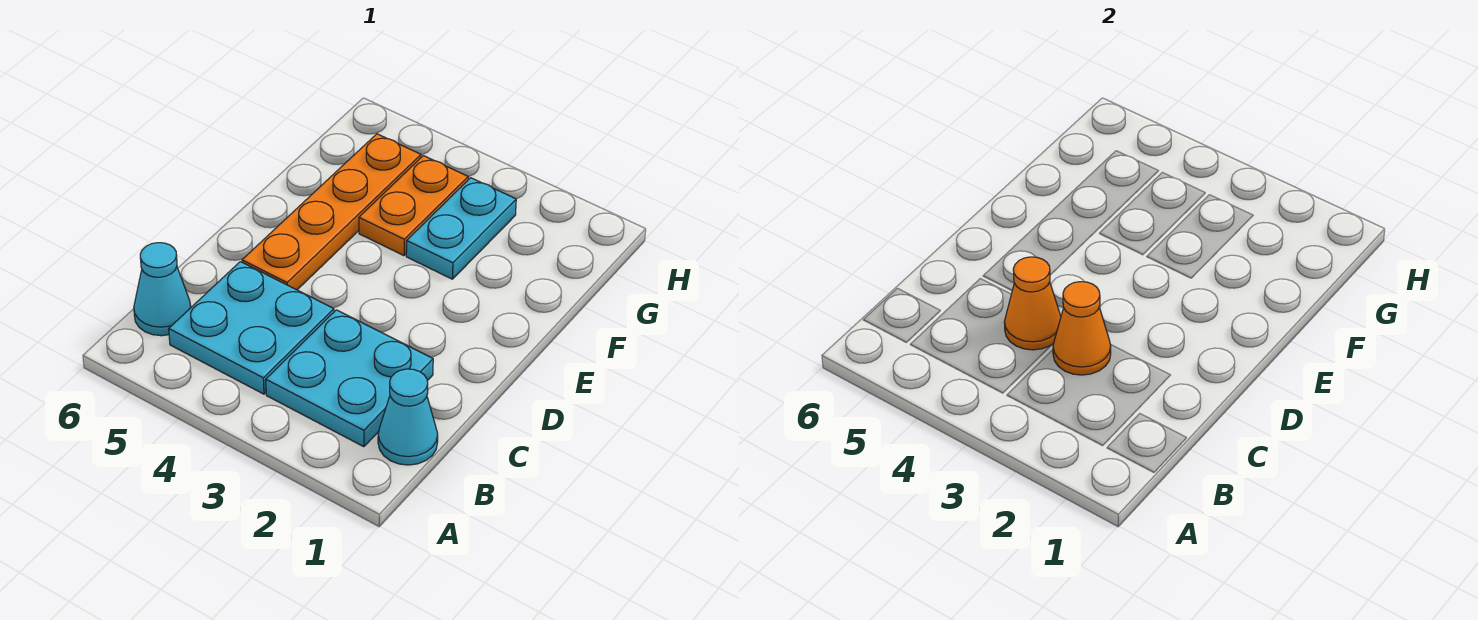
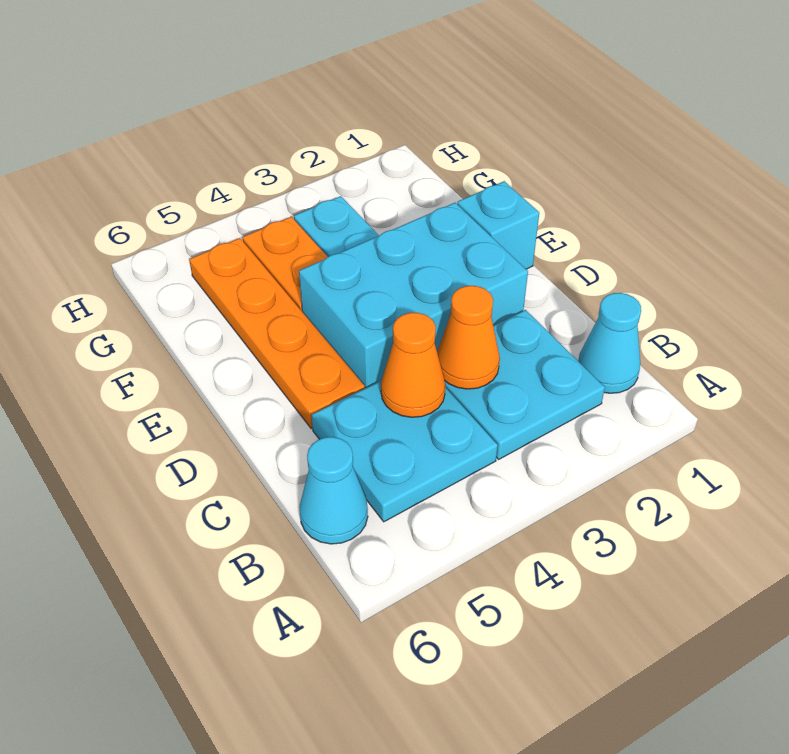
none -> cyan 2x3 brick [299,203,528,388]
none -> cyan 1x1 brick [457,181,539,269]

